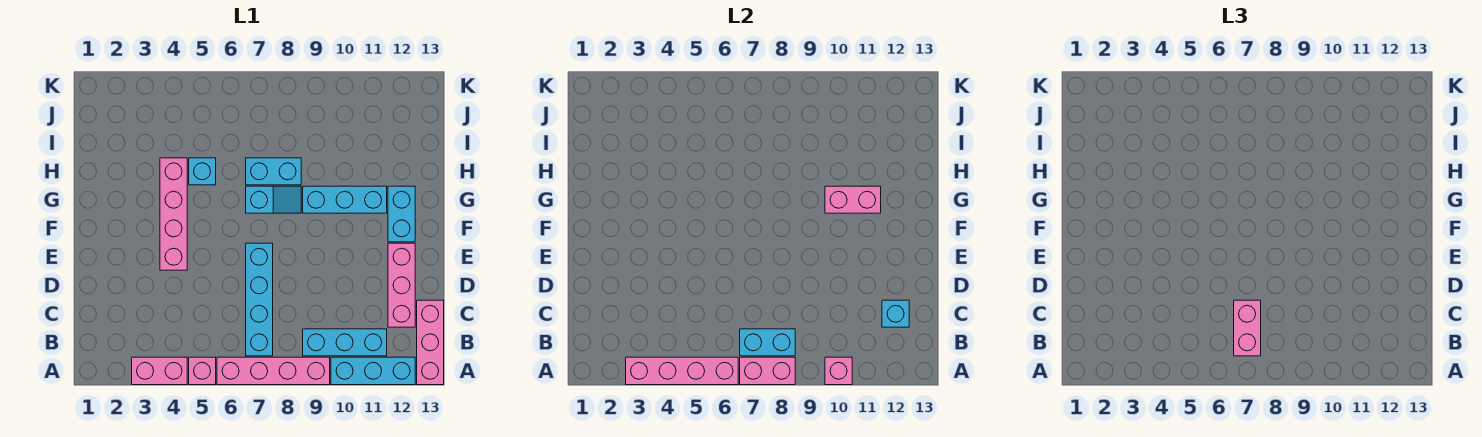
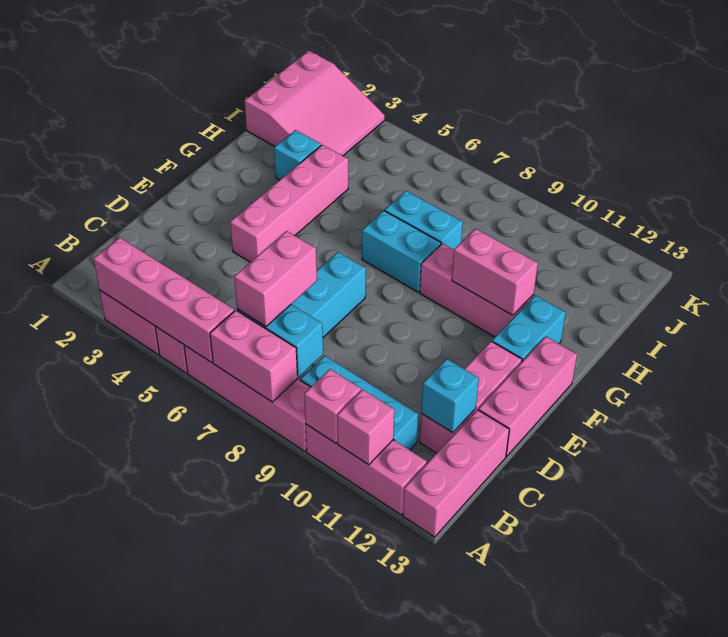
cyan 1x3 brick [331,357,415,385] -> pink 1x3 brick [306,424,427,515]
none -> pink 1x1 brick [337,390,394,465]
none -> pink 1x3 brick [478,337,577,456]
cyan 1x2 slope [246,186,301,213] -> cyan 1x2 brick [362,211,441,292]
cyan 1x3 brick [303,186,387,213] -> pink 1x3 brick [420,243,534,337]
cyan 1x1 brick [189,158,216,185] -> cyan 1x1 brick moved to [274,130,321,180]
none -> pink 3x3 slope [244,51,385,156]

